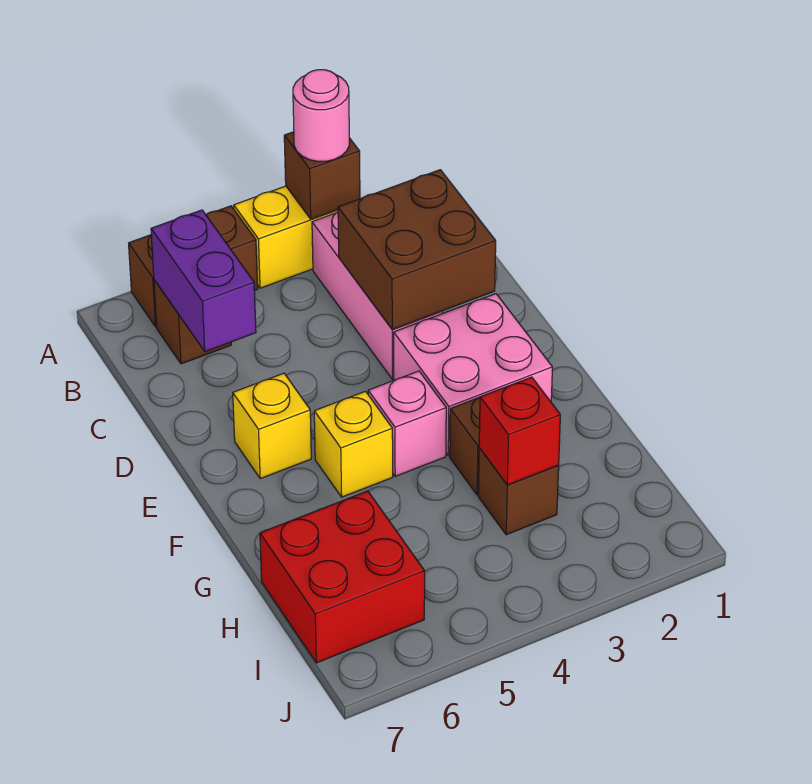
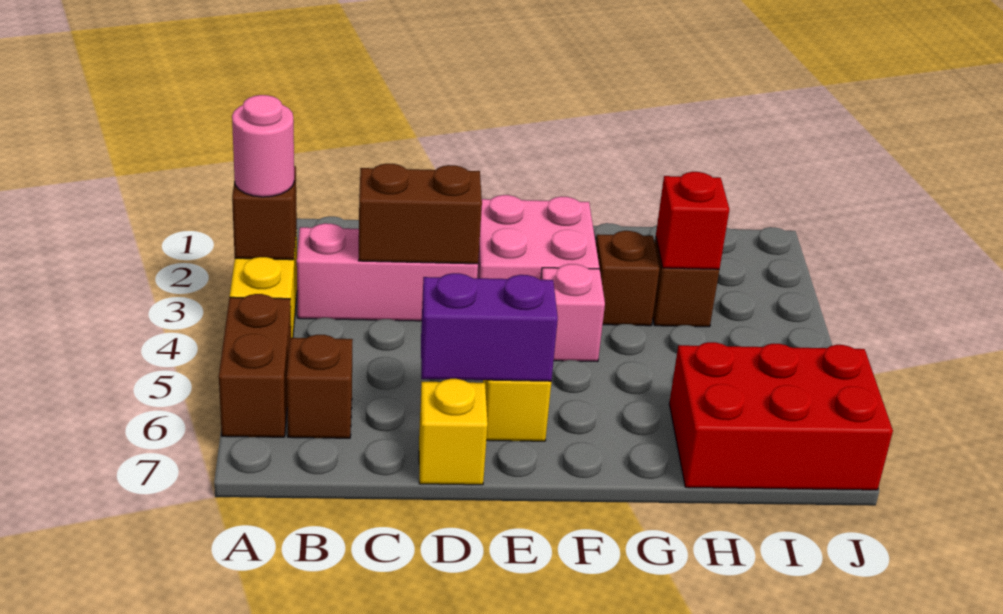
purple 1x2 brick [151,210,256,352] -> purple 1x2 brick moved to [421,273,558,381]
brown 2x2 brick [338,170,496,329] -> brown 1x2 brick [359,164,482,264]
yellow 1x1 brick [314,391,393,497] -> yellow 1x1 brick moved to [419,379,488,485]
red 2x2 brick [260,491,425,663] -> red 2x3 brick [669,342,893,490]

